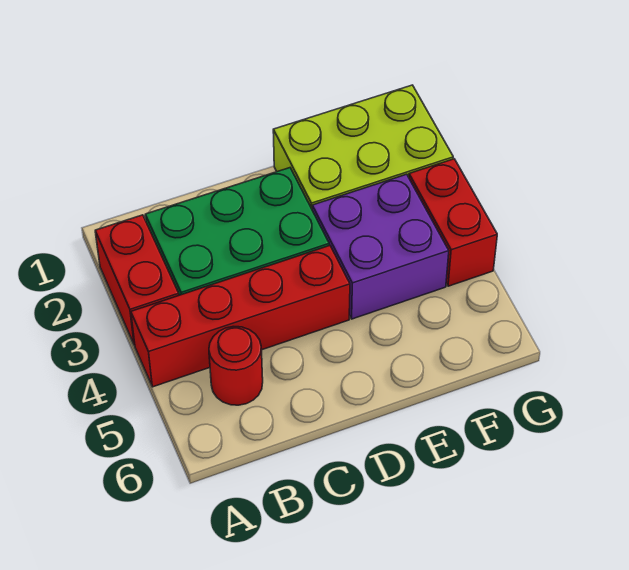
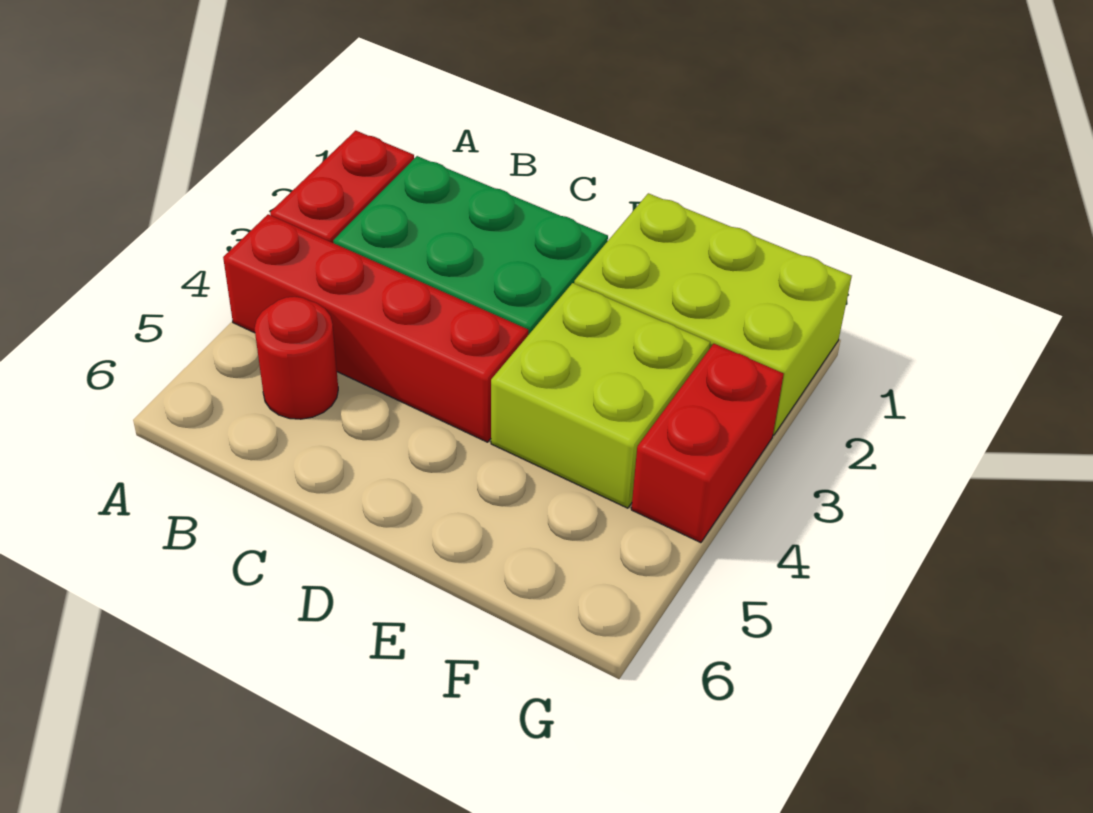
purple 2x2 brick [312,174,449,319] -> lime 2x2 brick [491,283,710,508]

